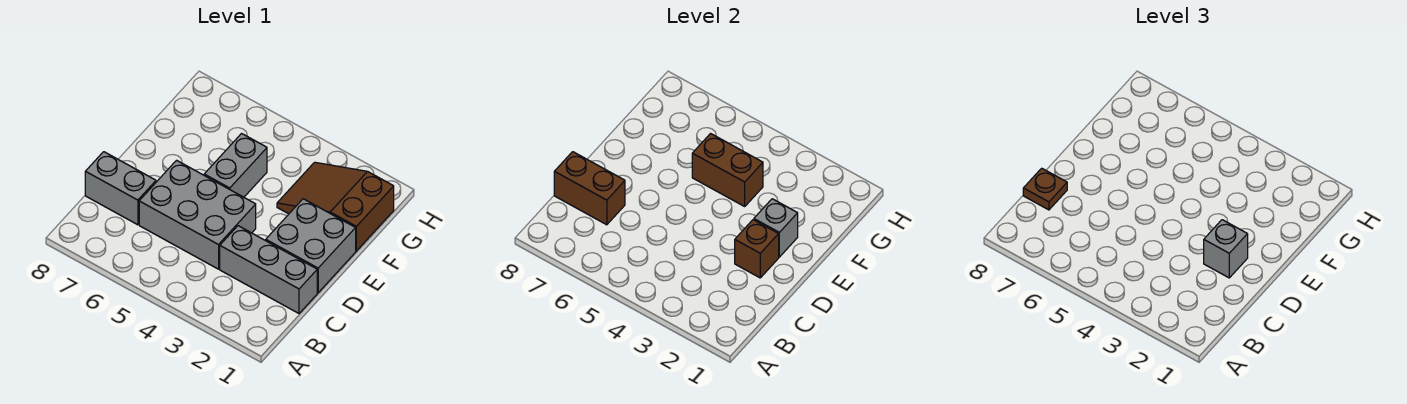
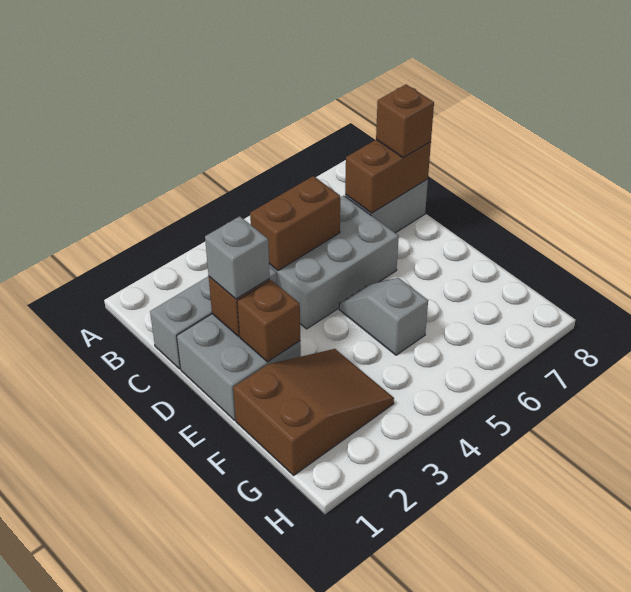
brown 1x1 plate [1023,168,1067,210] -> brown 1x1 brick [376,84,434,158]
grey 1x1 brick [754,199,798,257] -> brown 1x1 brick [237,280,300,362]
grey 1x2 brick [204,134,267,197] -> grey 1x2 slope [339,278,428,355]
brown 1x2 brick [692,134,763,206] -> brown 1x2 brick moved to [250,176,340,271]

